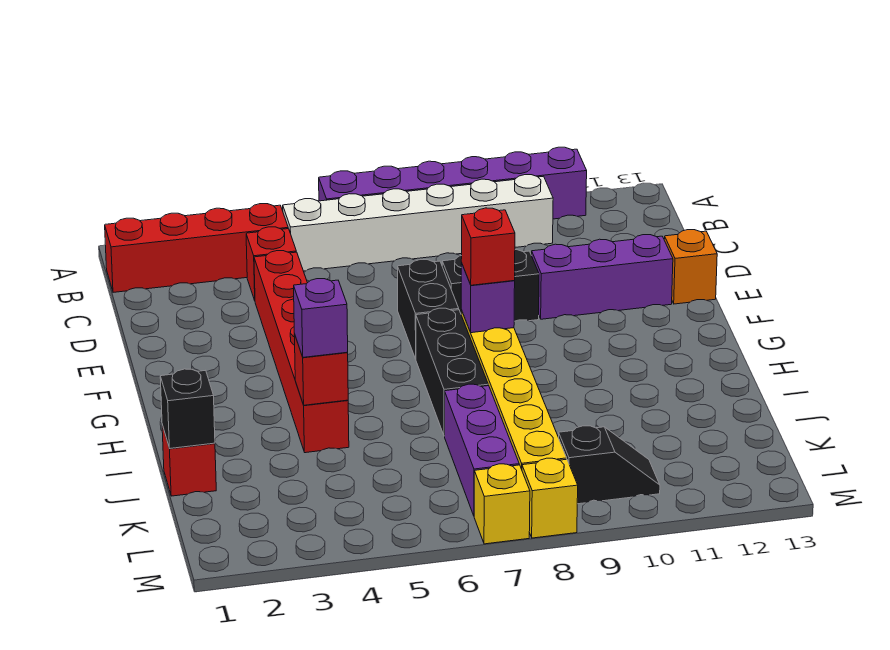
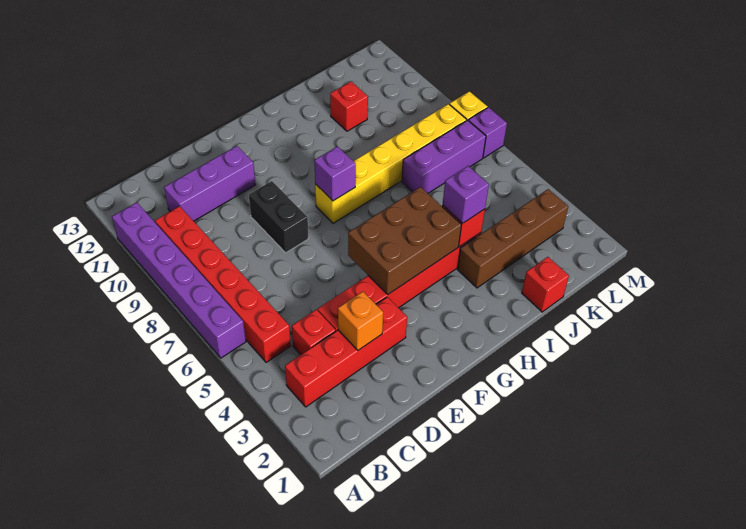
red 1x4 brick [105,204,288,292] -> red 1x4 brick turned to [285,297,407,407]
white 1x6 brick [283,175,553,271] -> red 1x6 brick [155,206,291,362]
black 1x2 brick [398,260,459,359] -> none
purple 1x3 brick [532,235,673,319] -> purple 1x3 brick turned to [164,146,256,221]
orange 1x1 brick [664,230,717,304] -> orange 1x1 brick moved to [338,292,383,350]
none -> brown 2x3 brick [348,187,461,294]
black 1x3 brick [416,308,488,436] -> none
red 1x1 brick [461,208,515,285] -> red 1x1 brick moved to [330,82,368,131]
none -> brown 1x4 brick [457,189,568,288]
black 1x1 brick [160,369,215,449] -> none
black 1x2 slope [559,426,660,504] -> none
yellow 1x1 brick [474,464,530,544] -> purple 1x1 brick [468,107,507,158]

